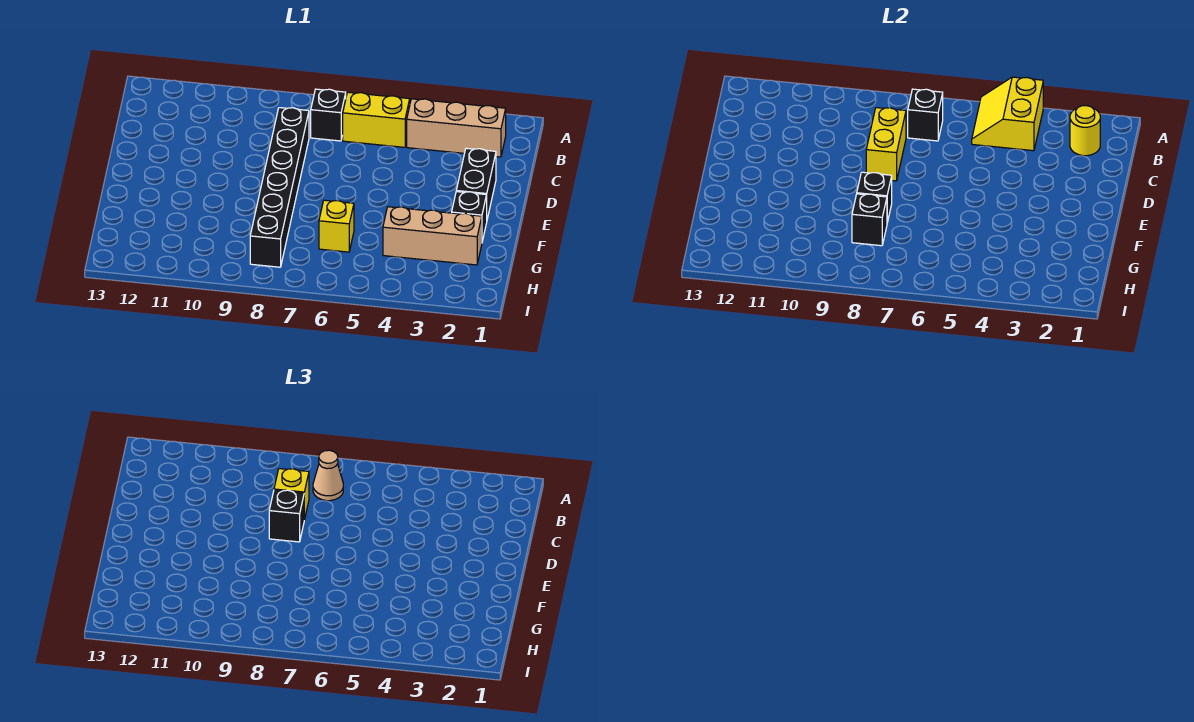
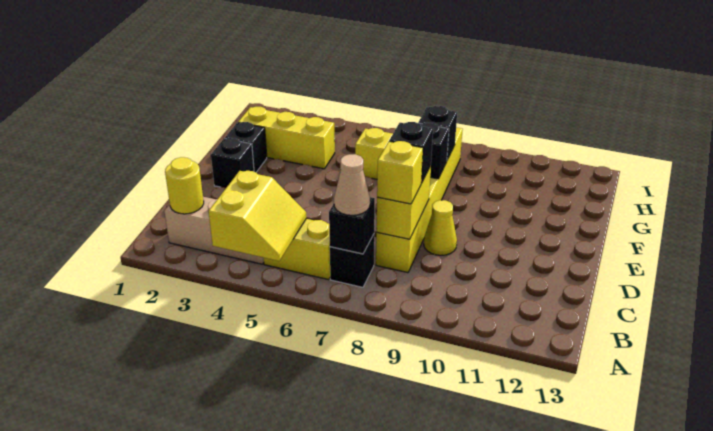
black 1x6 brick [250,108,309,267] -> yellow 1x6 brick [376,128,463,273]
black 1x2 brick [456,148,496,219] -> black 1x1 brick [211,138,254,188]
none -> yellow 1x1 cone [424,200,457,255]
tan 1x3 brick [383,207,482,265] -> yellow 1x3 brick [238,107,335,169]

